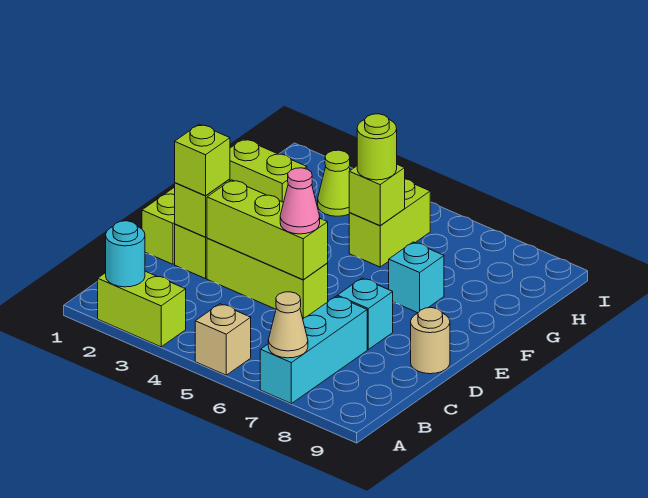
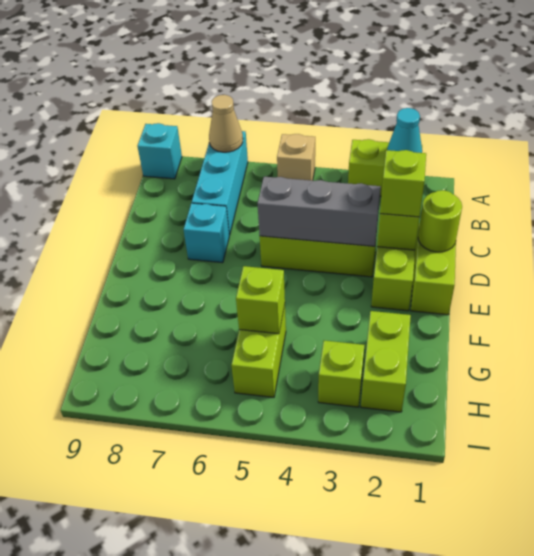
cyan 1x1 round brick [106,221,145,287] -> cyan 1x1 cone [387,108,422,153]
lime 1x3 brick [207,180,328,280] -> grey 1x3 brick [258,177,381,246]
pink 1x1 cone [280,168,320,234] -> none
tan 1x1 round brick [411,308,450,374] -> none
cyan 1x1 brick [389,242,444,313] -> cyan 1x1 brick moved to [137,123,182,179]
lime 1x2 brick [230,139,307,202] -> lime 1x2 brick turned to [361,311,411,412]
lime 1x1 round brick [357,114,397,180] -> lime 1x1 round brick moved to [418,190,462,252]
lime 1x1 cone [318,150,350,216] -> lime 1x1 brick [318,341,365,407]

